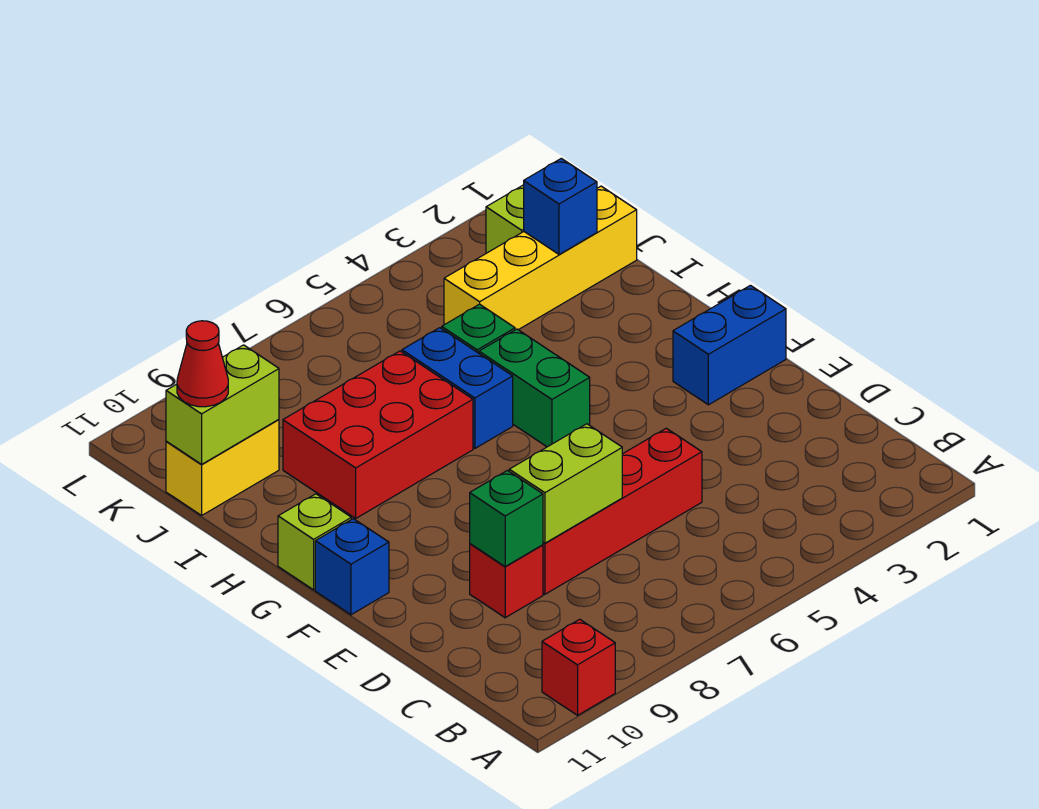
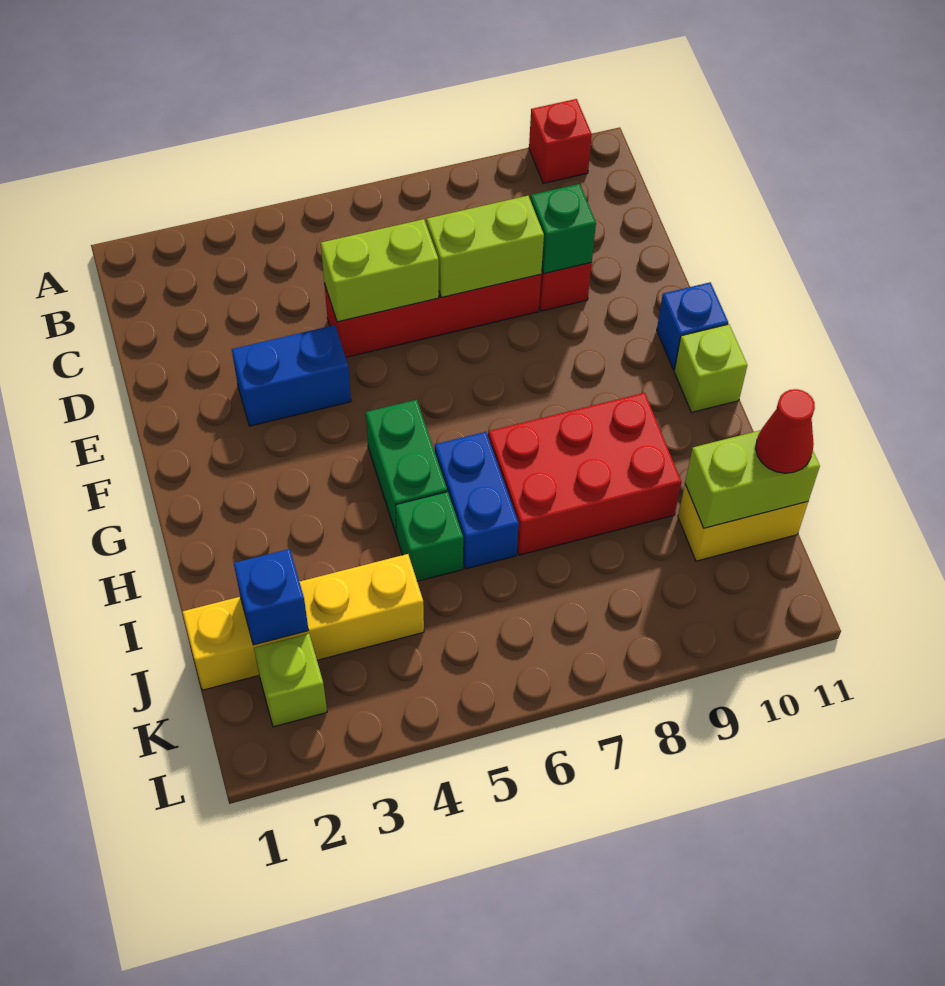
none -> lime 1x2 brick [321,219,439,322]
blue 1x2 brick [673,285,786,405] -> blue 1x2 brick moved to [232,325,351,426]

